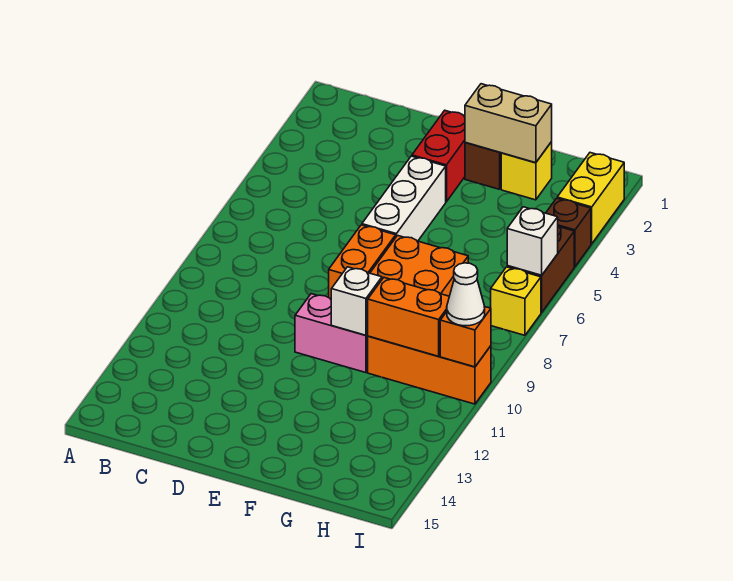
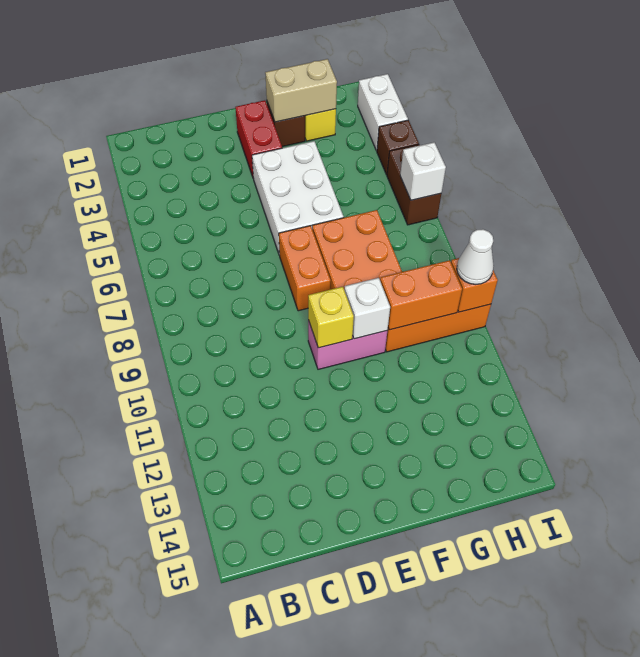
white 1x3 brick [362,156,446,241] -> white 2x3 brick [252,141,344,255]
yellow 1x2 brick [557,153,624,244] -> white 1x2 brick [358,74,408,151]
yellow 1x1 brick [491,267,541,335] -> yellow 1x1 brick moved to [308,287,354,348]

